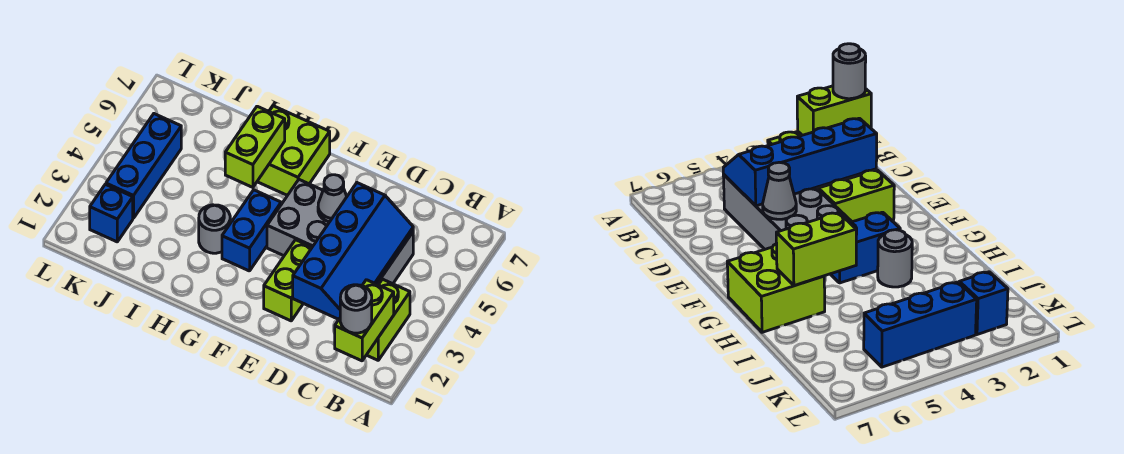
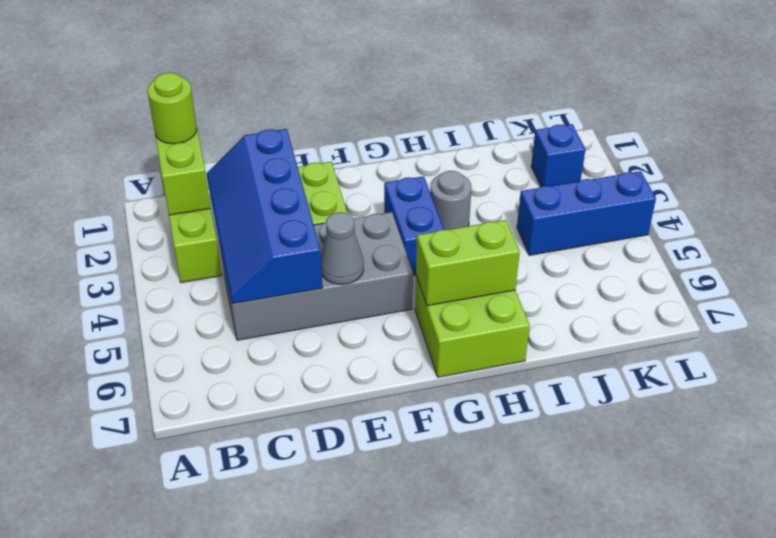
grey 1x1 round brick [340,285,372,333] -> lime 1x1 round brick [147,73,197,144]
lime 1x2 brick [225,106,285,187] -> lime 1x2 brick turned to [416,220,520,306]
blue 1x3 brick [106,114,181,218] -> blue 1x3 brick turned to [517,171,656,255]

